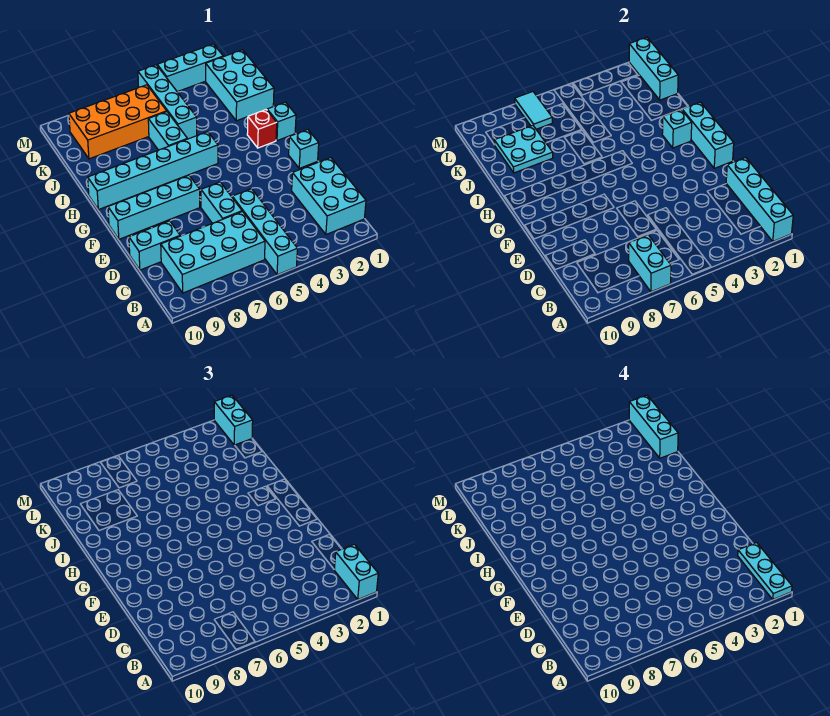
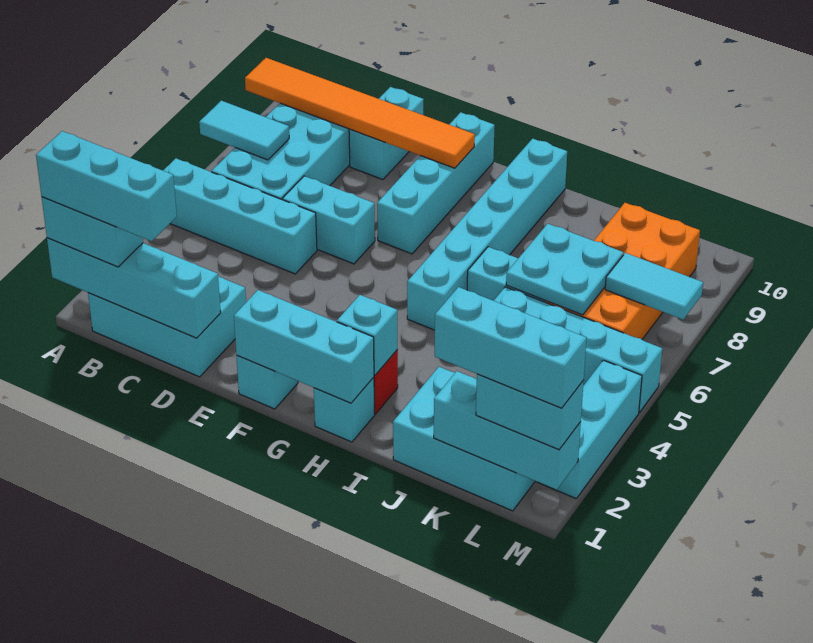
cyan 1x3 plate [738,543,792,599] -> cyan 1x3 brick [36,131,177,241]
cyan 1x2 brick [629,235,671,292] -> cyan 1x2 tile [199,101,289,160]
none -> orange 1x6 tile [245,58,475,168]
cyan 2x2 plate [494,126,553,173] -> cyan 2x2 plate moved to [506,224,623,315]

